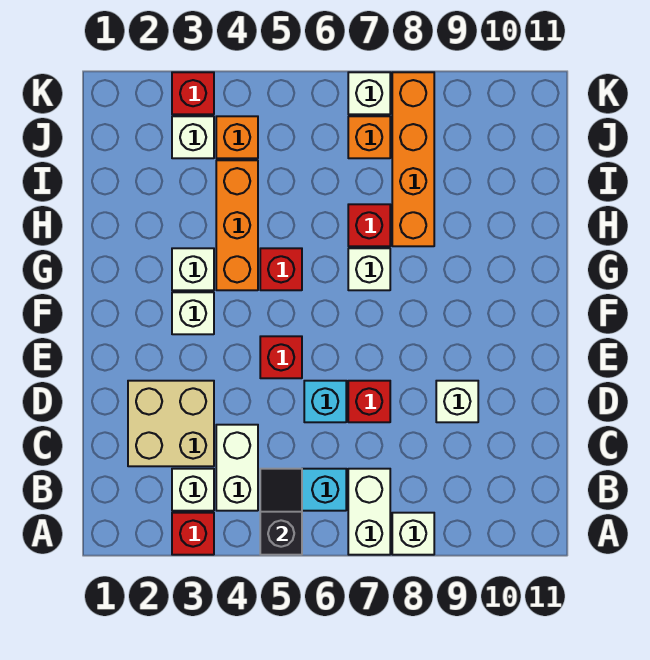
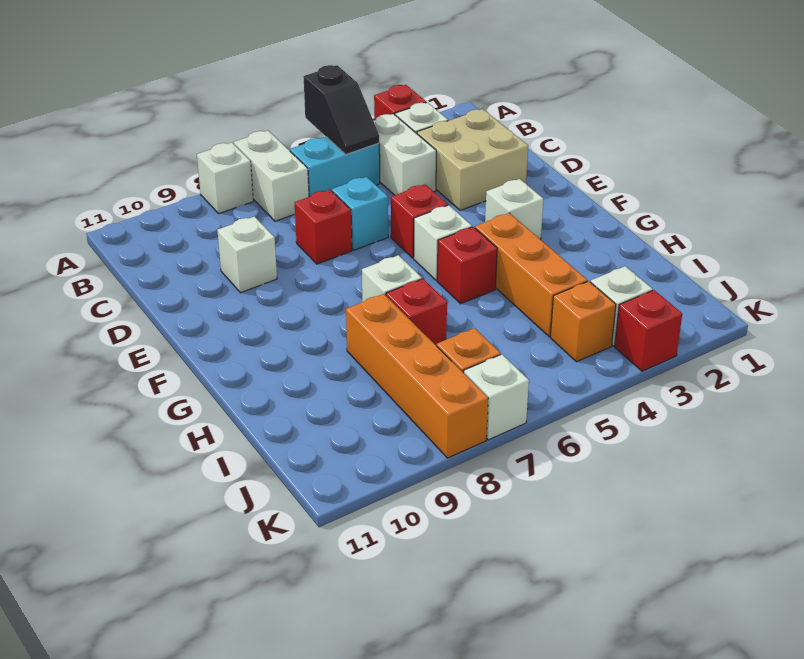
white 1x1 brick [172,248,214,290] -> white 1x1 brick moved to [414,205,472,281]

